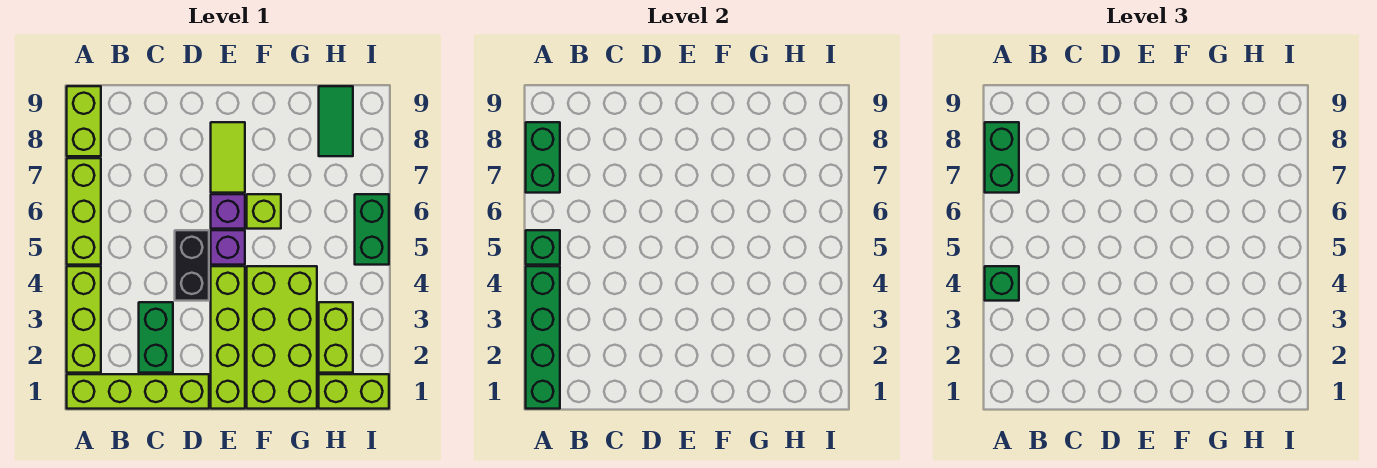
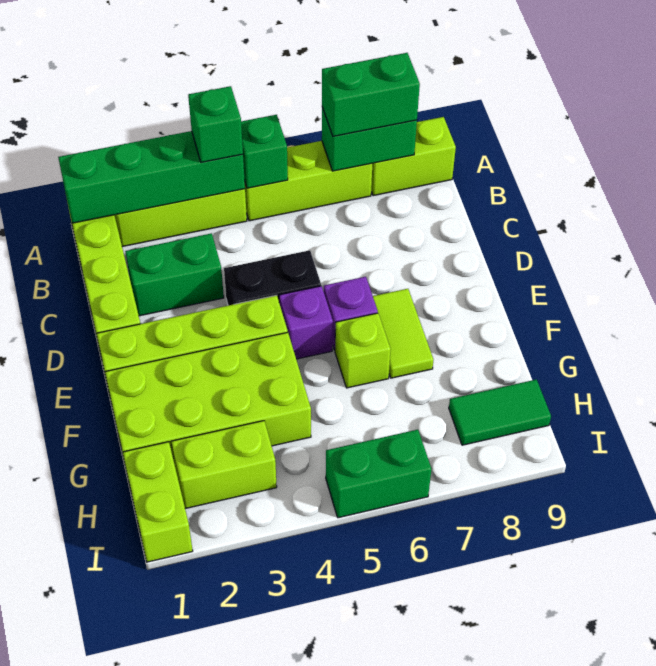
lime 1x2 tile [211,122,245,193] -> lime 1x2 tile turned to [373,289,433,378]

